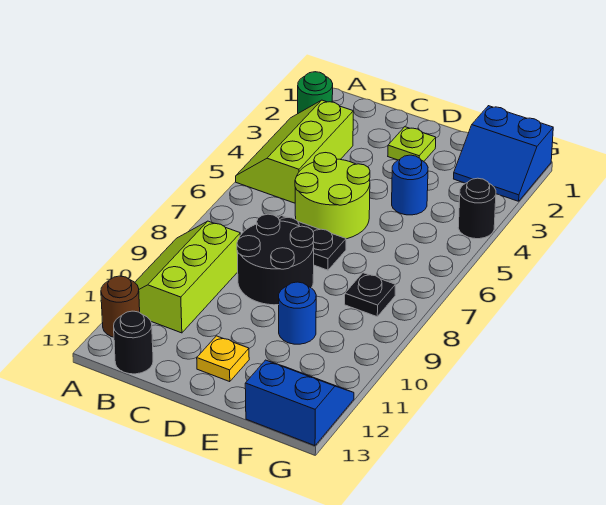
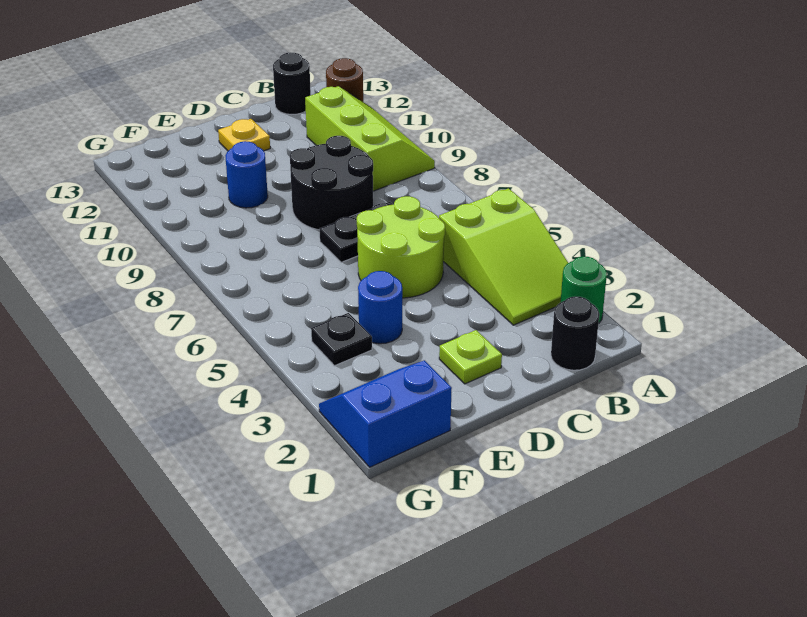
lime 2x3 slope [236,100,353,203] -> lime 2x3 slope turned to [439,188,568,325]
black 1x1 plate [345,273,395,317] -> black 1x1 plate moved to [311,313,372,366]
blue 2x2 slope [245,360,354,446] -> none
black 1x1 round brick [458,178,496,239] -> black 1x1 round brick moved to [551,296,599,370]

